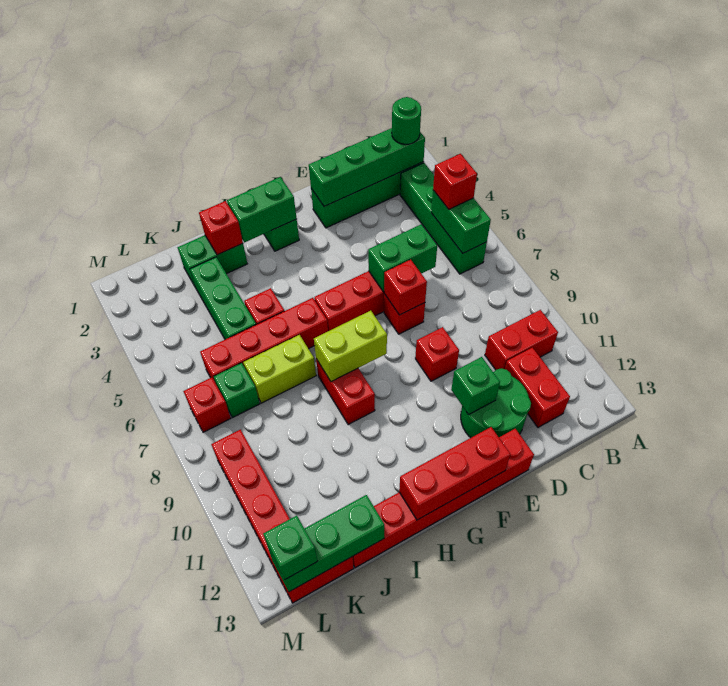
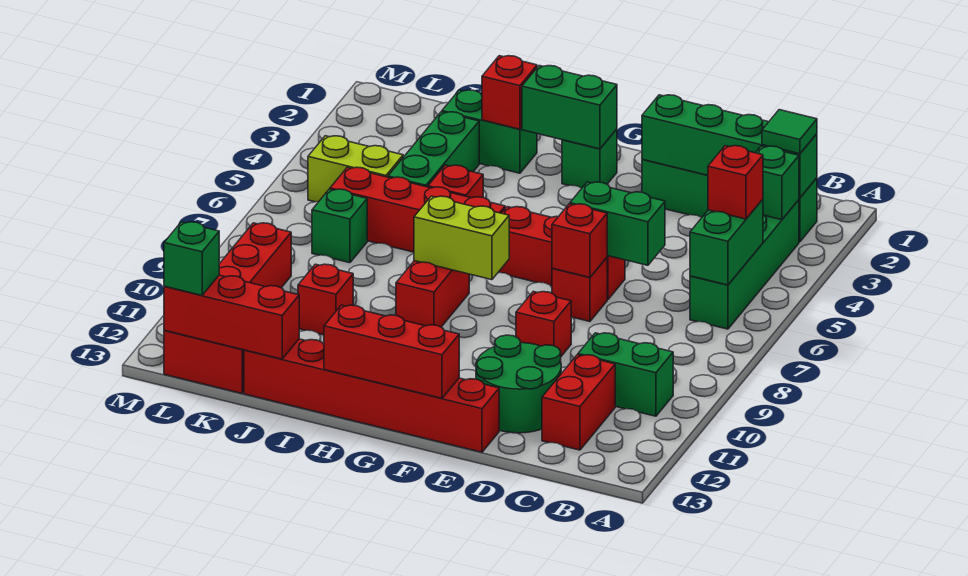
green 1x1 round brick [392,97,421,144] -> green 1x1 tile [762,110,817,154]
red 1x2 brick [485,310,558,370] -> green 1x2 brick [578,333,673,416]
green 1x1 brick [451,357,500,415] -> green 1x1 brick moved to [756,146,799,220]
lime 1x2 brick [243,335,316,403] -> lime 1x2 brick moved to [308,136,403,202]
green 1x3 brick [269,495,384,592] -> red 1x3 brick [164,275,299,359]
red 1x1 brick [183,377,231,432] -> red 1x1 brick moved to [298,264,353,335]

